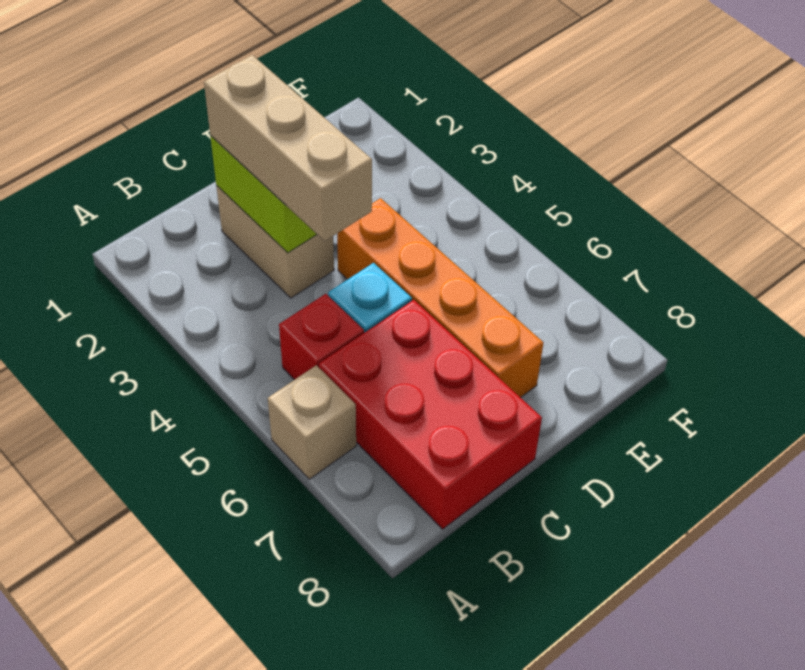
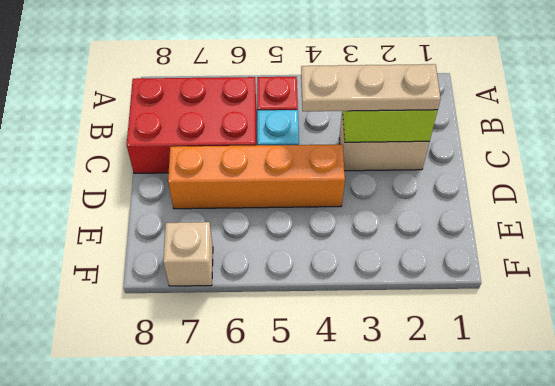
tan 1x1 brick [268,365,356,479] -> tan 1x1 brick moved to [163,222,213,286]
tan 1x3 brick [204,55,372,241] -> tan 1x3 plate [301,64,441,111]

